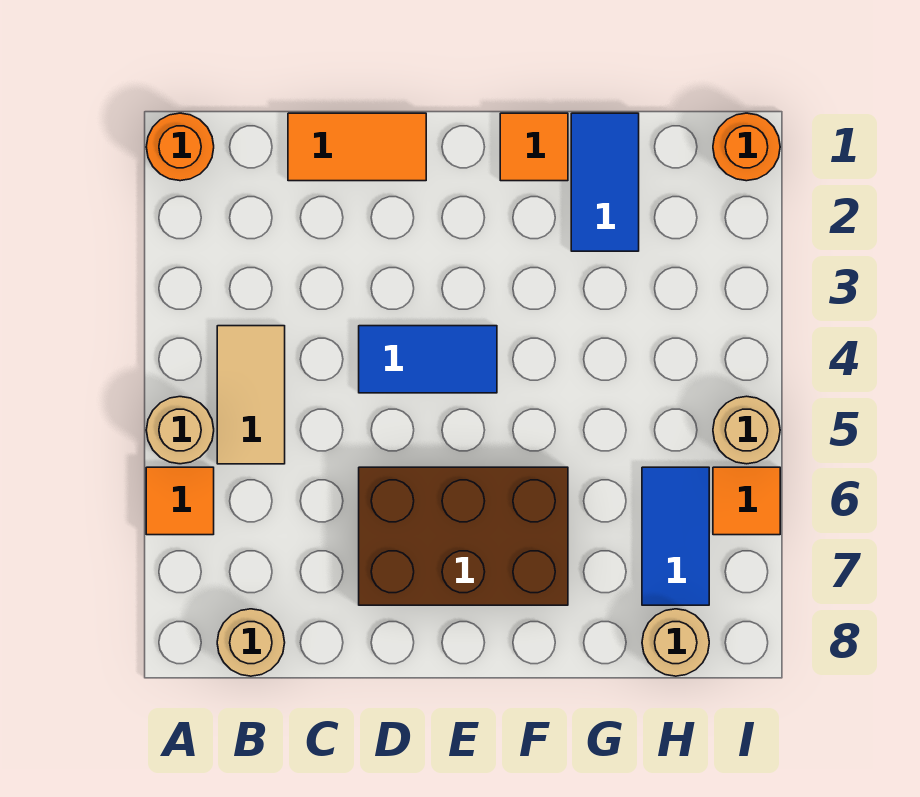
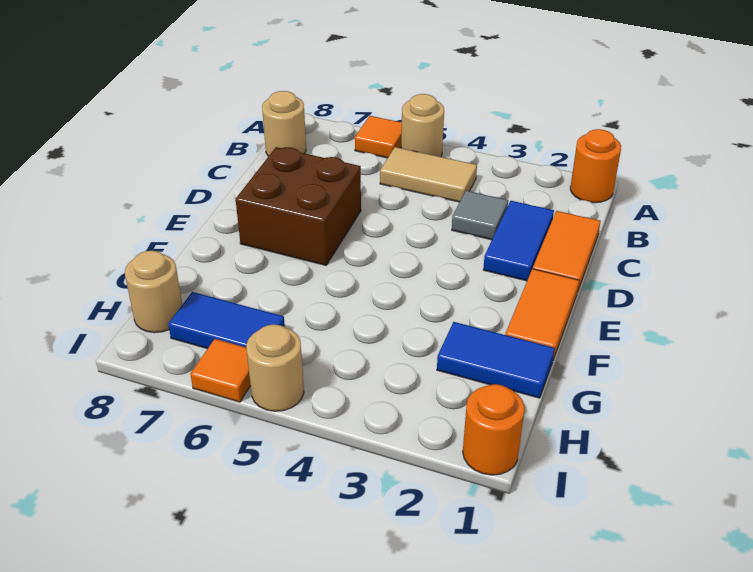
none -> grey 1x1 tile [452,191,508,240]
blue 1x2 tile [359,326,497,393] -> blue 1x2 tile moved to [483,201,554,281]
brown 2x3 brick [359,467,568,605] -> brown 2x2 brick [236,147,361,265]
orange 1x1 tile [500,113,568,181] -> orange 1x2 tile [505,269,579,360]

